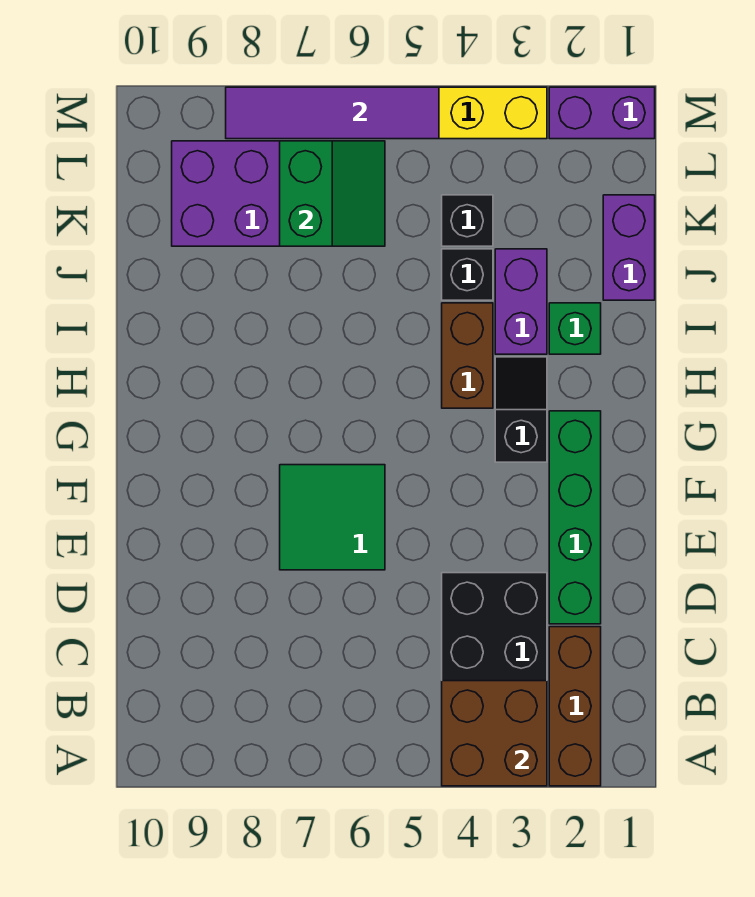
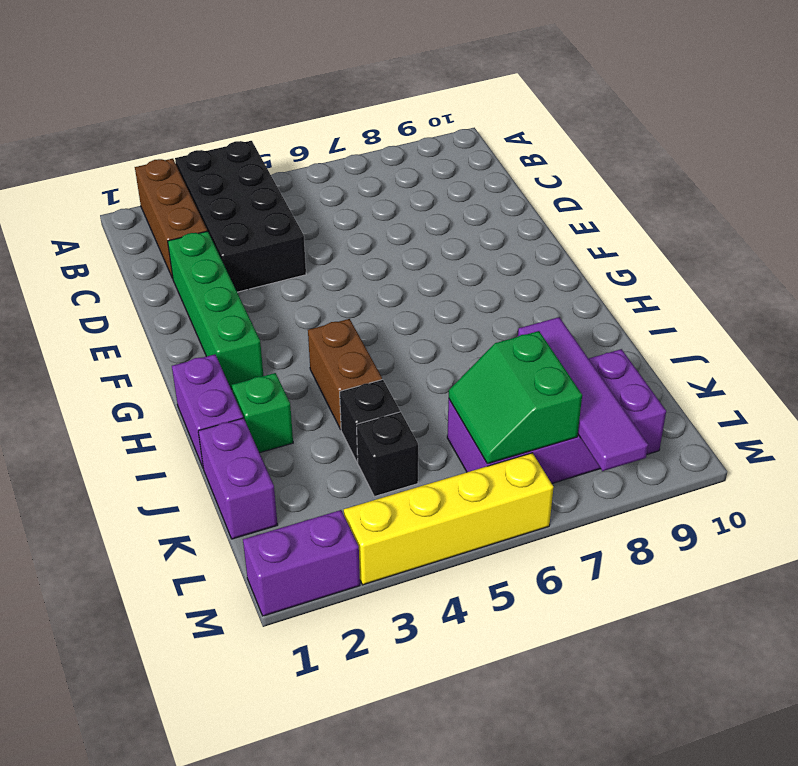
brown 2x2 brick [442,681,547,786] -> none
green 2x2 tile [280,465,385,570] -> none
black 1x2 slope [495,357,547,462] -> none
purple 1x2 brick [495,249,547,354] -> purple 1x2 brick moved to [172,354,243,467]
purple 1x4 tile [226,87,439,139] -> purple 1x4 tile turned to [518,317,648,471]

